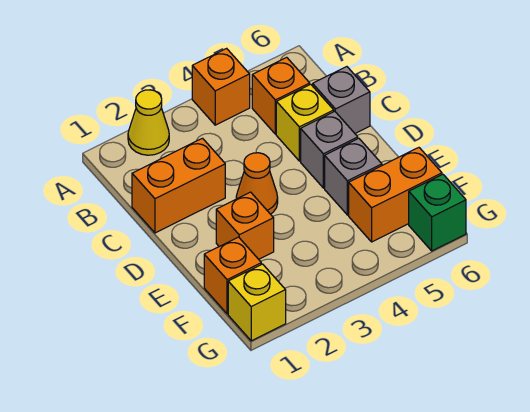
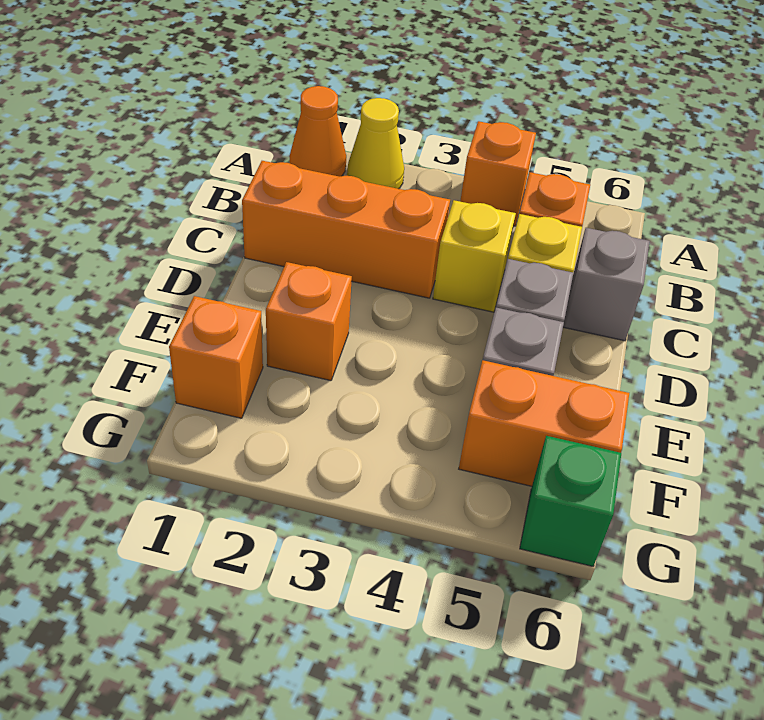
orange 1x2 brick [132,138,225,233] -> orange 1x3 brick [242,161,450,298]
orange 1x1 cone [236,153,278,214] -> orange 1x1 cone moved to [290,86,346,176]
yellow 1x1 brick [228,264,286,341] -> yellow 1x1 brick moved to [433,200,516,312]

